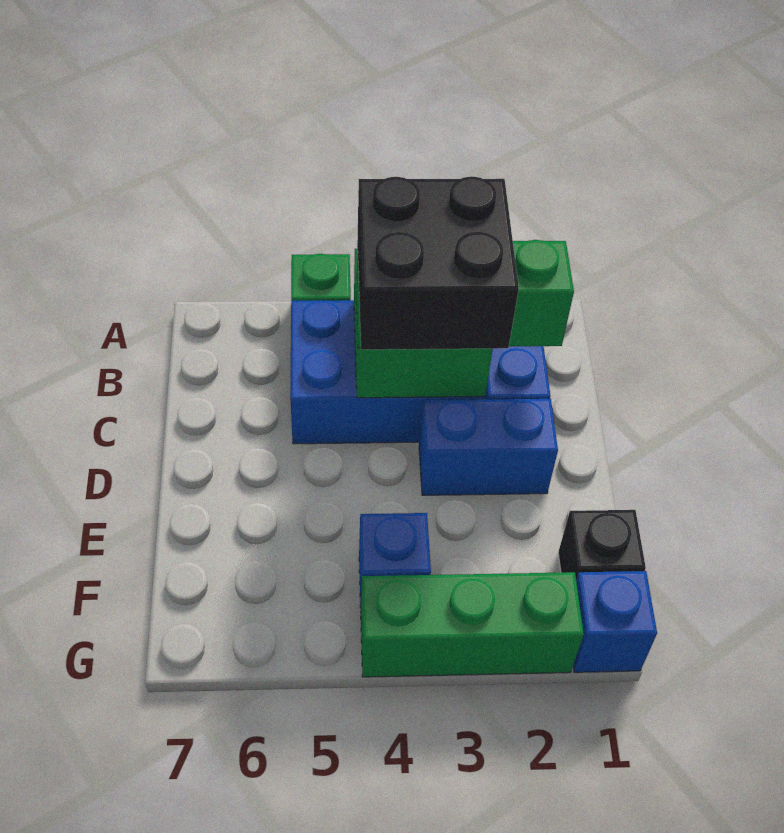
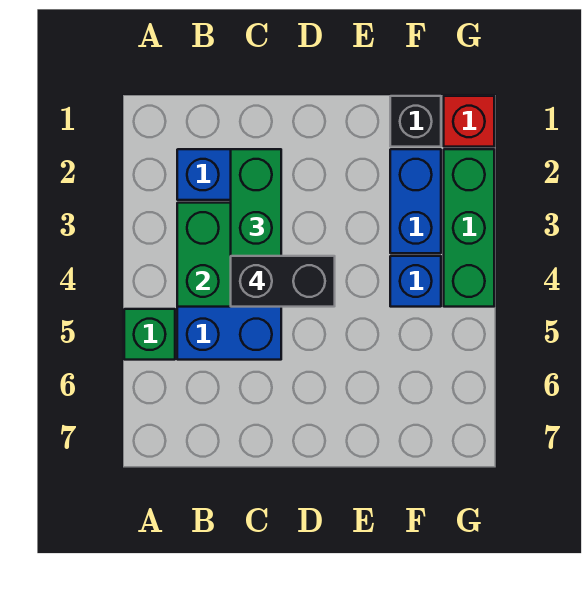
black 2x2 brick [357,176,519,350] -> black 1x2 brick [231,256,335,307]
blue 1x2 brick [419,399,558,495] -> blue 1x2 brick moved to [390,149,441,253]
blue 1x1 brick [573,571,657,672] -> red 1x1 brick [444,96,494,147]

